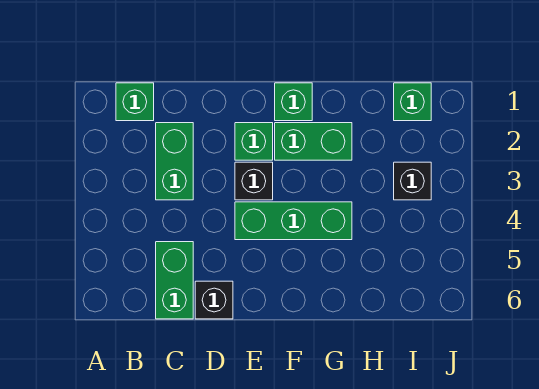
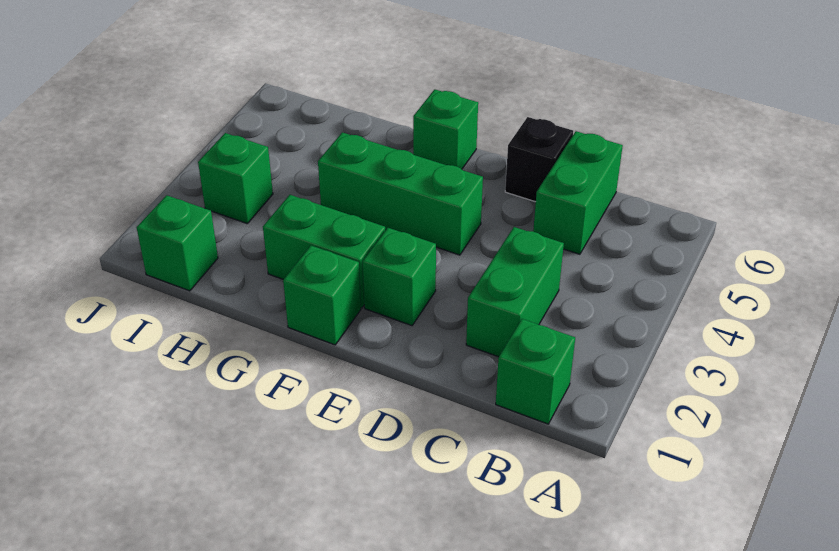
black 1x1 brick [235,162,273,200] -> none
none -> green 1x1 brick [413,89,478,169]
black 1x1 brick [394,162,431,200] -> green 1x1 brick [198,133,273,223]

